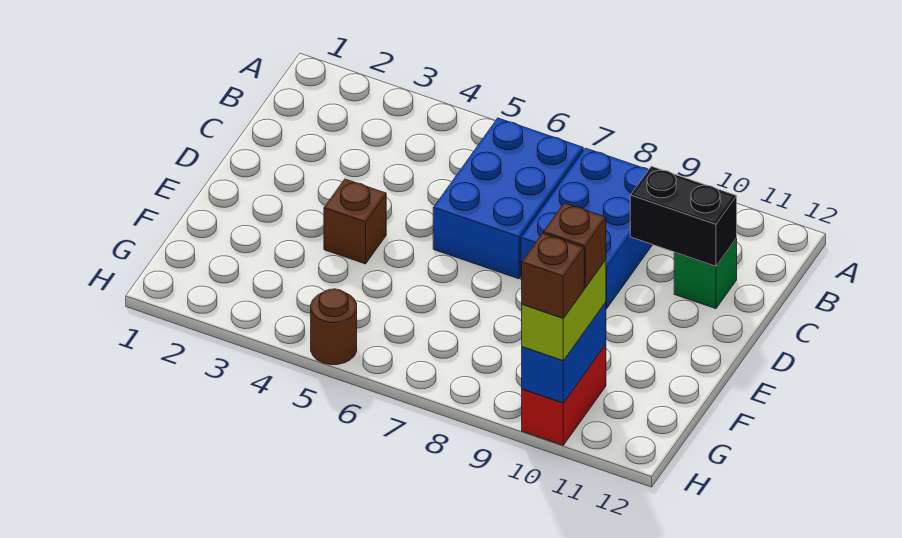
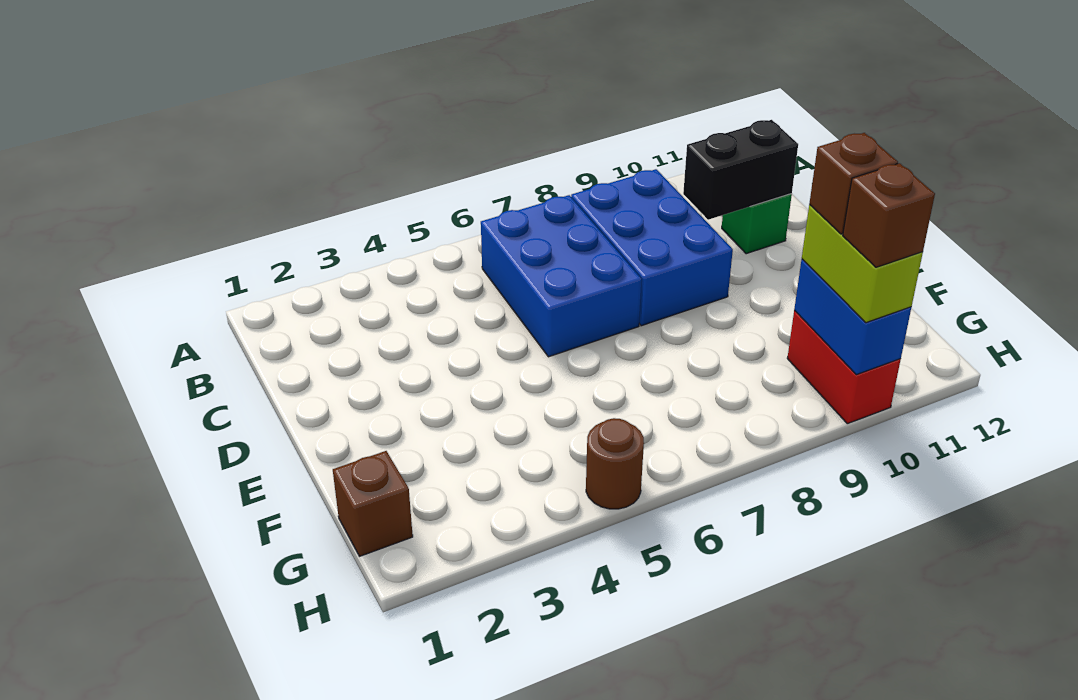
brown 1x1 brick [324,179,386,264] -> brown 1x1 brick moved to [333,451,413,556]

